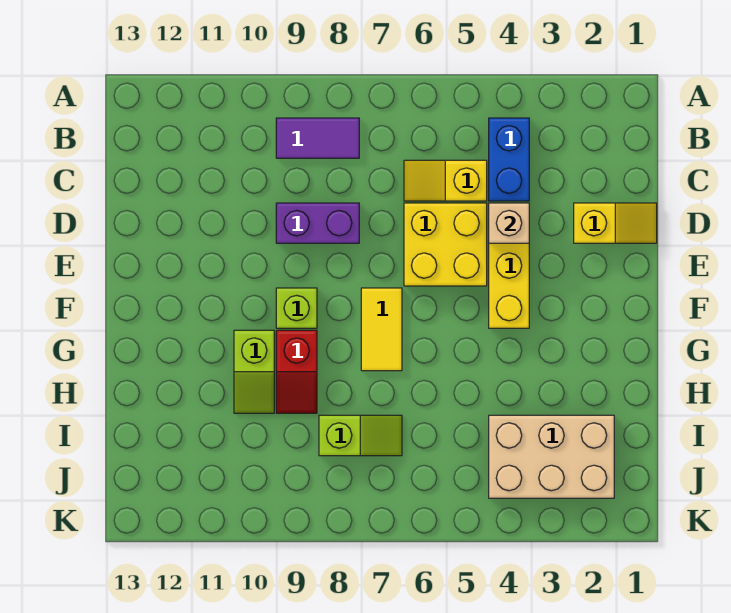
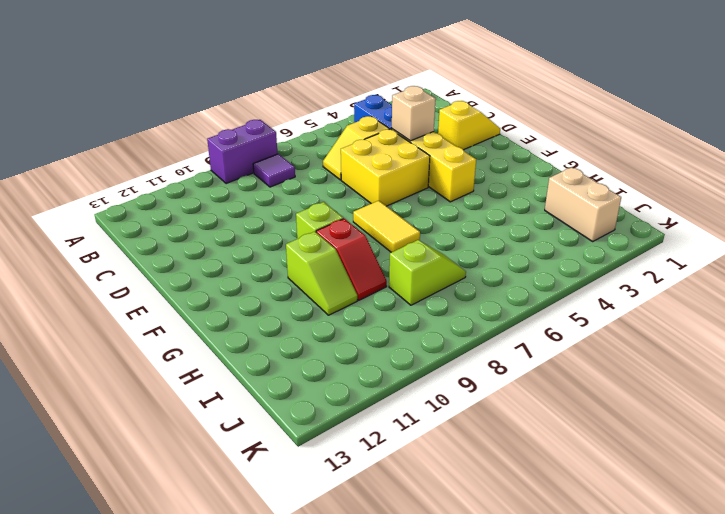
purple 1x2 tile [276,118,359,158] -> purple 1x1 tile [253,154,295,187]
purple 1x2 brick [276,203,359,243] -> purple 1x2 brick moved to [207,120,278,184]
tan 2x3 brick [489,415,614,498] -> tan 1x2 brick [545,167,621,241]

